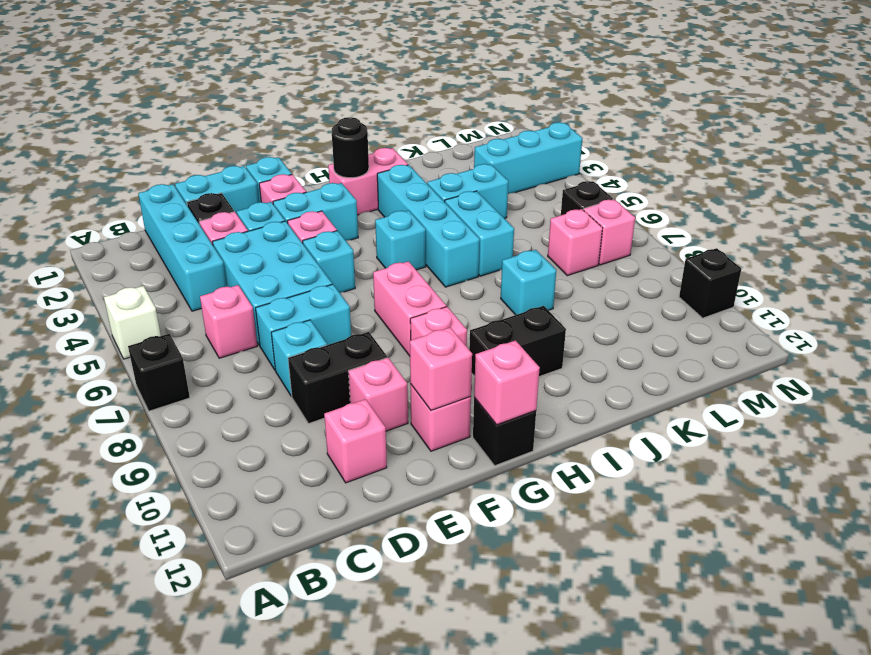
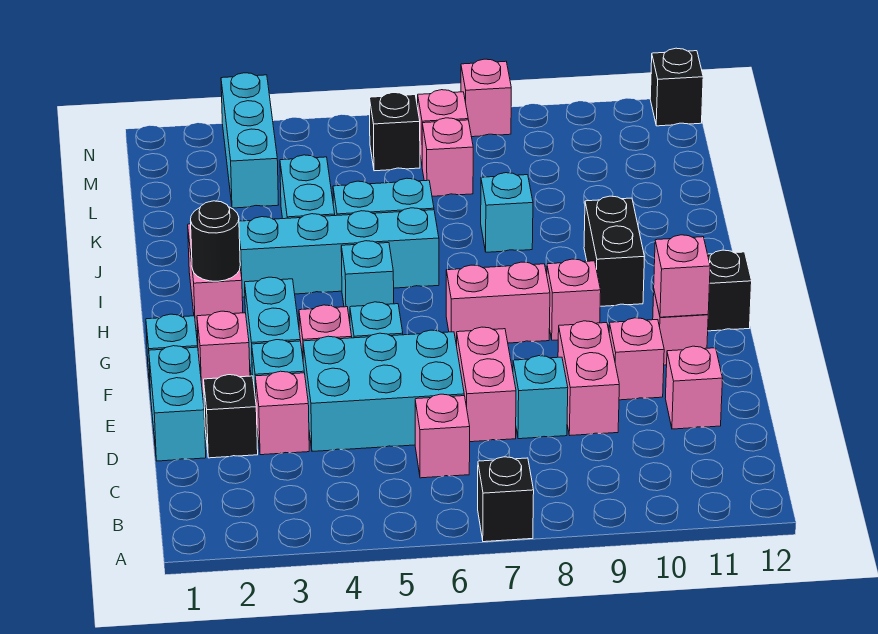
white 1x1 brick [104,286,161,359] -> none
cyan 1x4 brick [138,184,227,311] -> none
cyan 1x2 brick [256,284,351,370] -> pink 1x2 brick [457,327,516,442]
black 1x2 brick [288,332,387,424] -> pink 1x2 brick [558,321,619,435]
pink 1x1 brick [474,341,540,425] -> pink 1x1 brick moved to [461,59,511,137]
black 1x1 brick [679,248,741,318] -> black 1x1 brick moved to [650,48,703,126]

